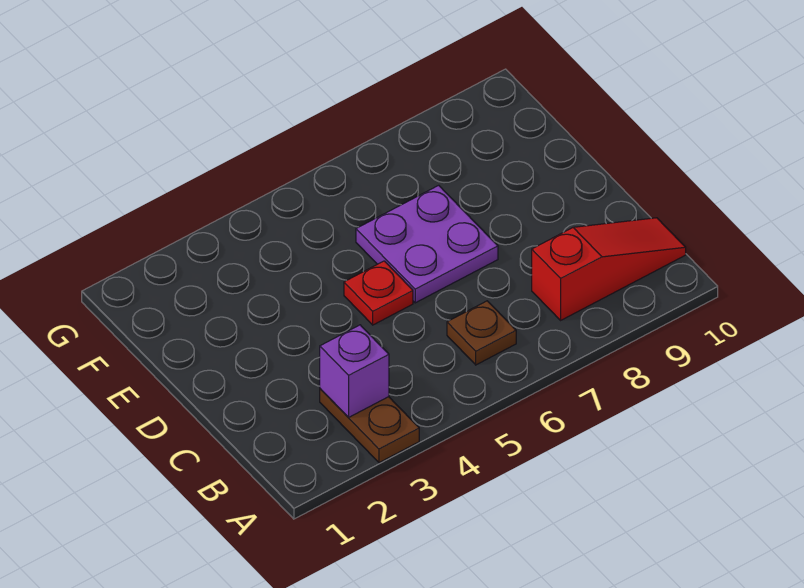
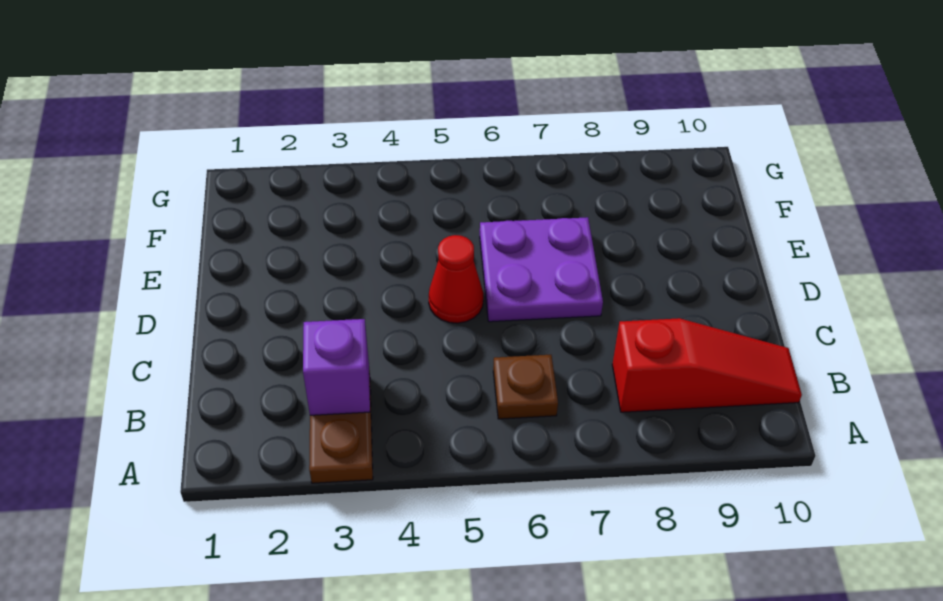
red 1x1 plate [344,261,413,325] -> red 1x1 cone [429,235,484,323]

